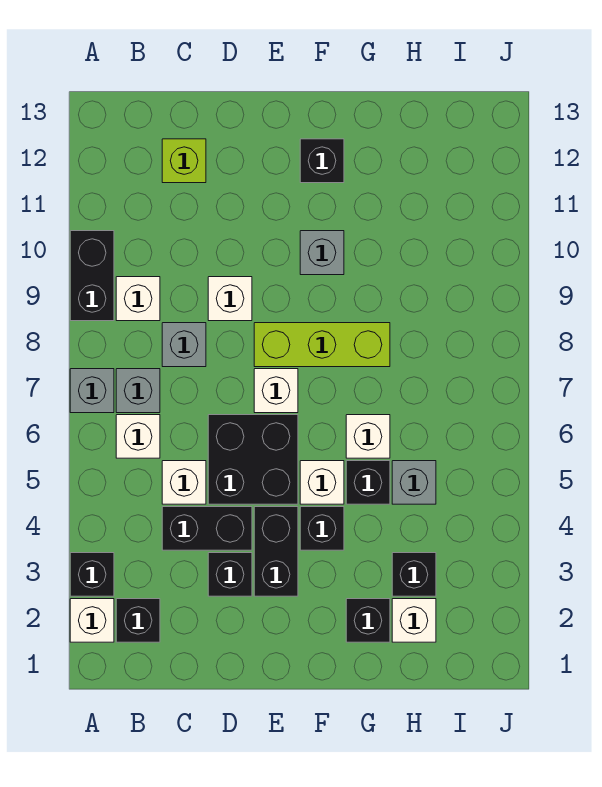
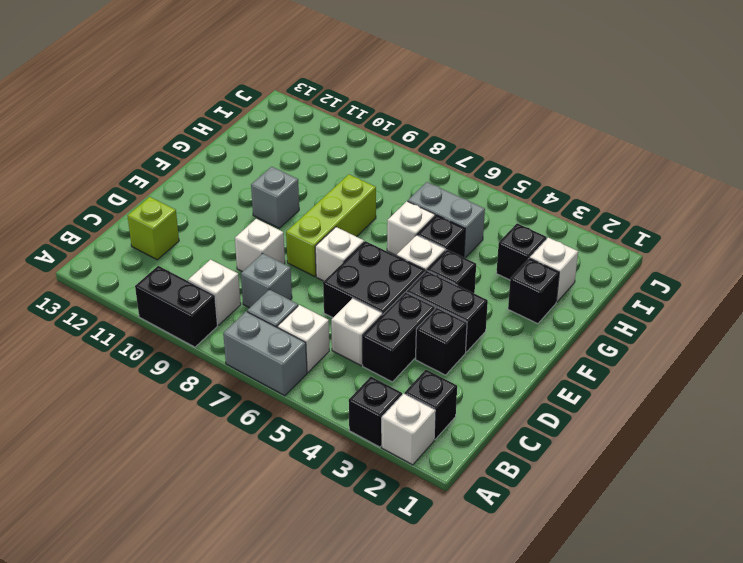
grey 1x1 brick [70,369,114,413] -> grey 1x2 brick [223,312,307,396]
black 1x1 brick [300,139,344,183] -> none
grey 1x1 brick [392,461,436,504] -> grey 1x2 brick [408,182,485,258]

